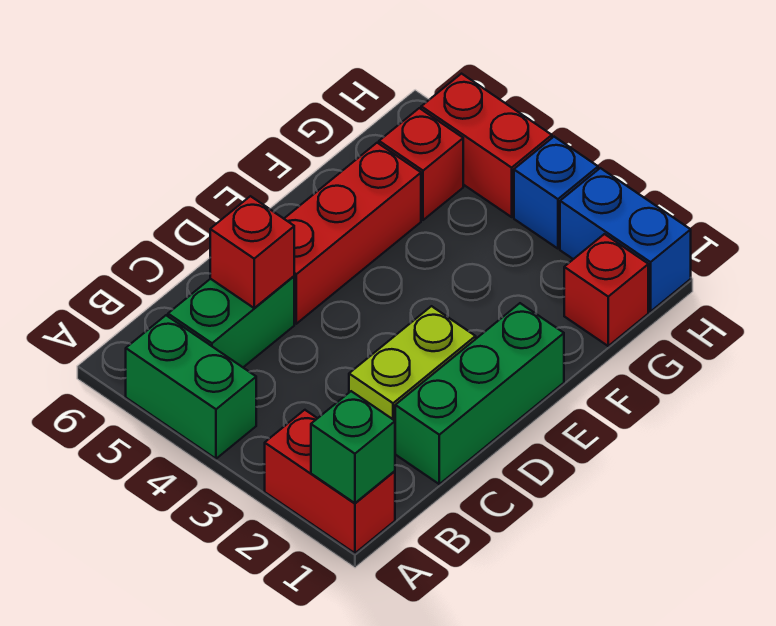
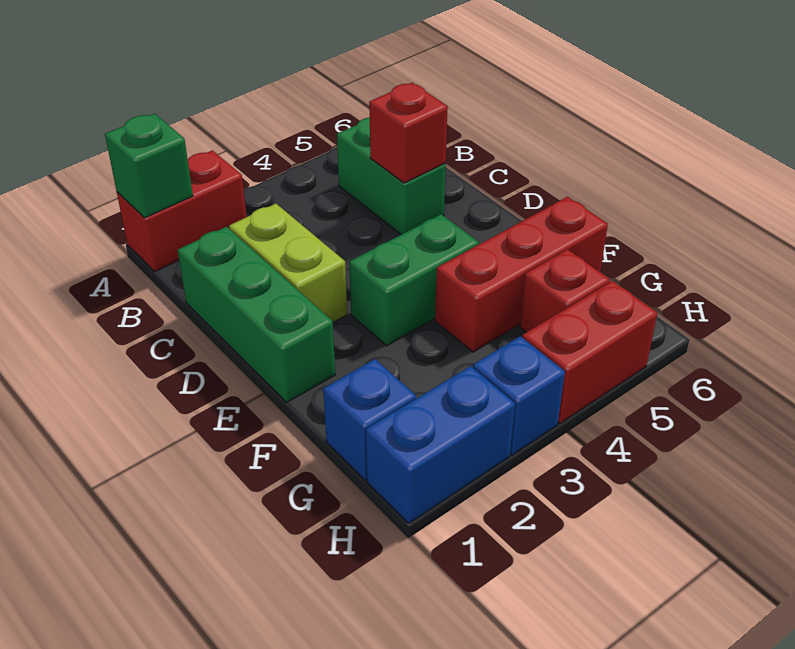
green 1x2 brick [126,315,256,459] -> green 1x2 brick moved to [349,214,479,346]
red 1x3 brick [284,143,421,324] -> red 1x3 brick turned to [435,197,608,352]
red 1x1 brick [564,234,648,346] -> blue 1x1 brick [323,359,416,480]

